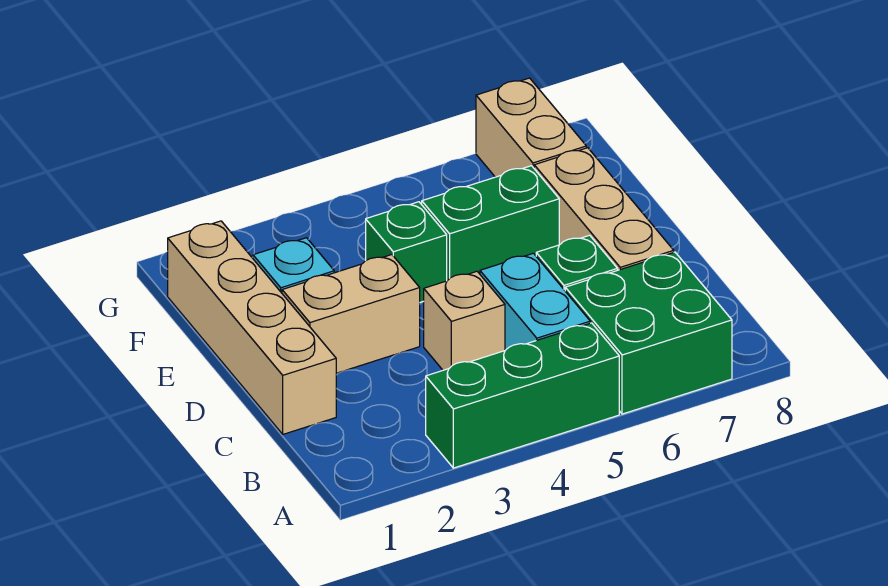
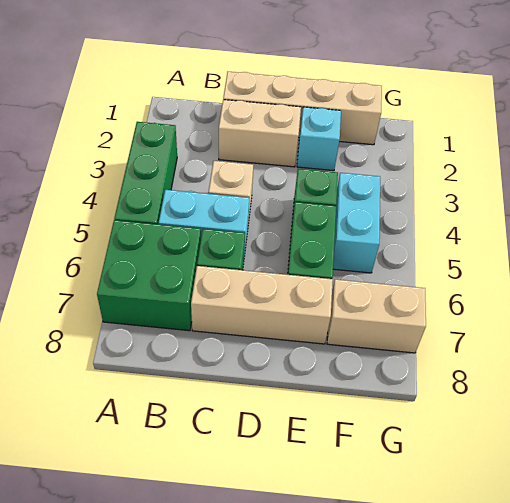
tan 1x2 brick [282,255,420,373] -> tan 1x2 brick turned to [219,100,301,167]
none -> cyan 1x2 brick [333,173,380,273]

